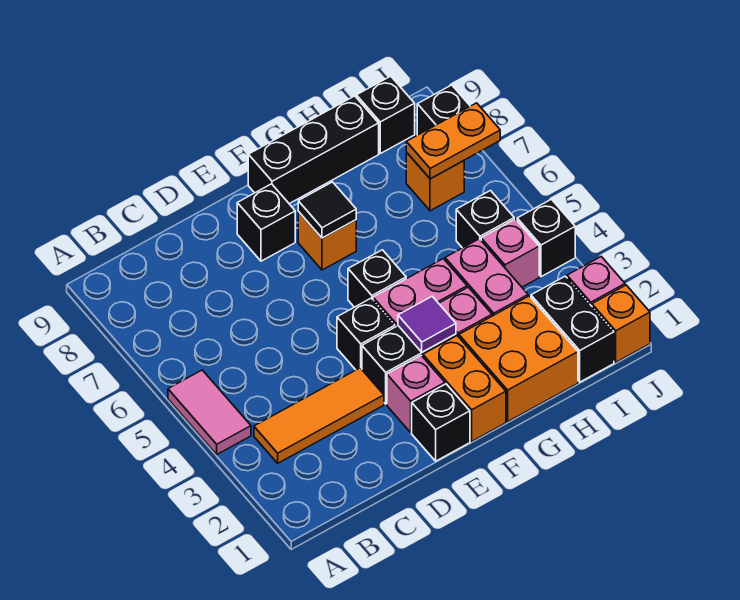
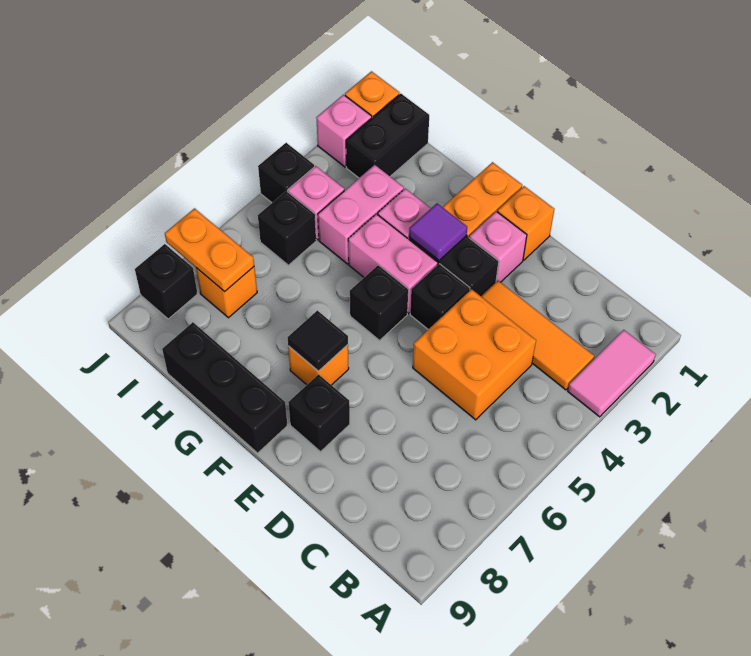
pink 1x2 tile [168,370,251,454] -> pink 1x2 tile moved to [568,330,656,417]
black 1x1 brick [412,384,470,461] -> orange 1x1 brick [497,186,554,260]
orange 2x2 brick [459,296,578,421] -> orange 2x2 brick moved to [413,289,536,420]
black 1x1 brick [357,76,415,154] -> none

